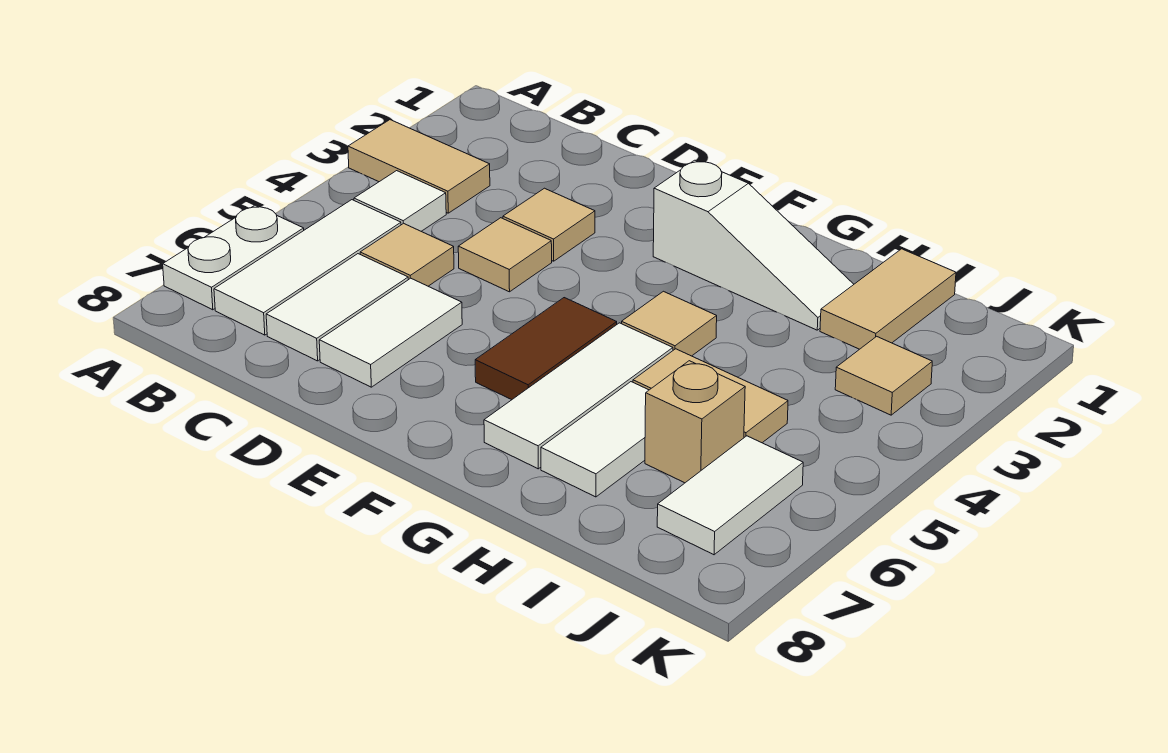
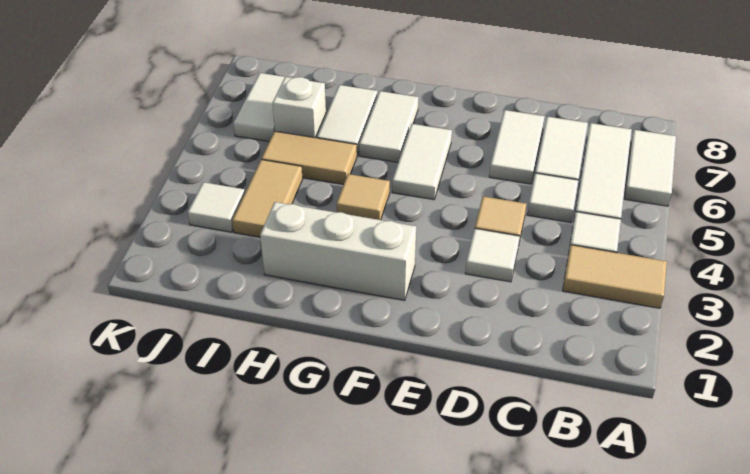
white 1x2 plate [163,205,304,310] -> white 1x2 tile [624,130,676,206]
tan 1x1 tile [360,223,454,286] -> white 1x1 tile [527,173,578,222]
tan 1x1 tile [503,188,595,261] -> white 1x1 tile [465,229,520,282]
white 1x3 slope [653,160,854,330] -> white 1x3 brick [260,202,416,300]
brown 1x2 tile [475,298,617,400] -> white 1x2 tile [392,124,452,200]
white 1x3 tile [484,323,673,469] -> white 1x2 tile [359,91,418,162]
tan 1x2 tile [820,249,956,349] -> tan 1x2 tile moved to [232,160,303,237]
tan 1x1 brick [645,361,745,483] -> white 1x1 brick [273,77,326,138]
tan 1x1 tile [835,336,932,415] -> white 1x1 tile [188,182,245,232]

